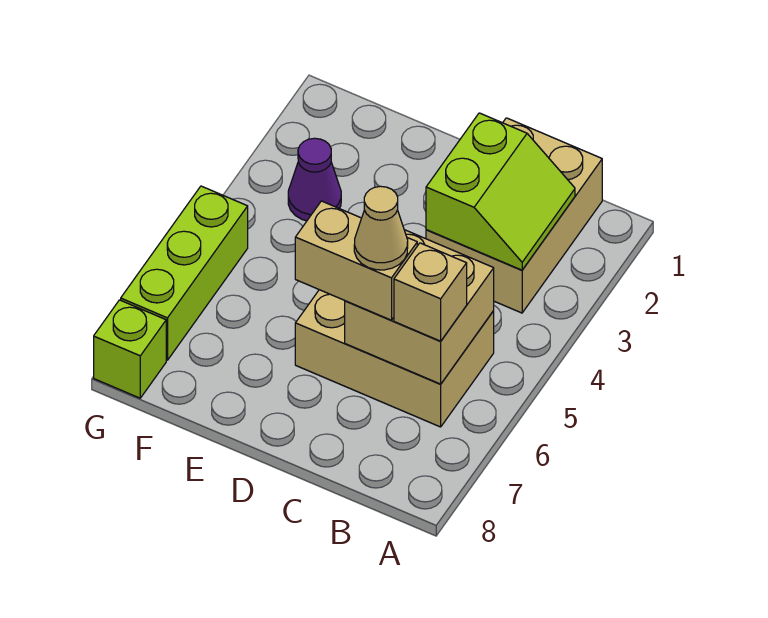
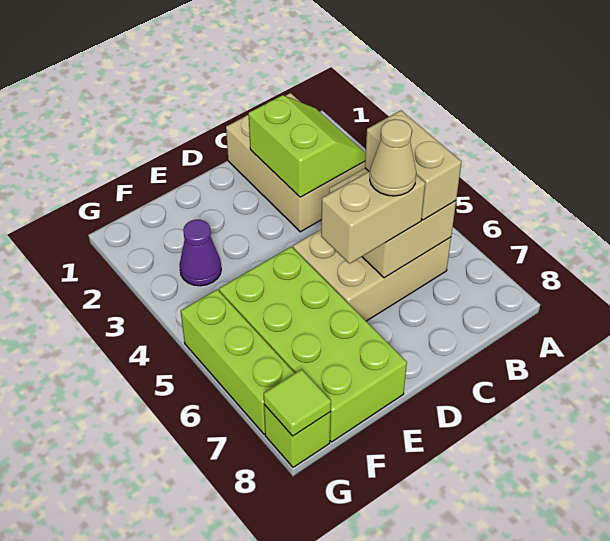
tan 1x1 brick [394,243,467,341] -> tan 1x2 brick [365,110,461,220]
none -> lime 2x4 brick [219,247,407,442]
none -> lime 1x1 tile [264,369,331,436]

